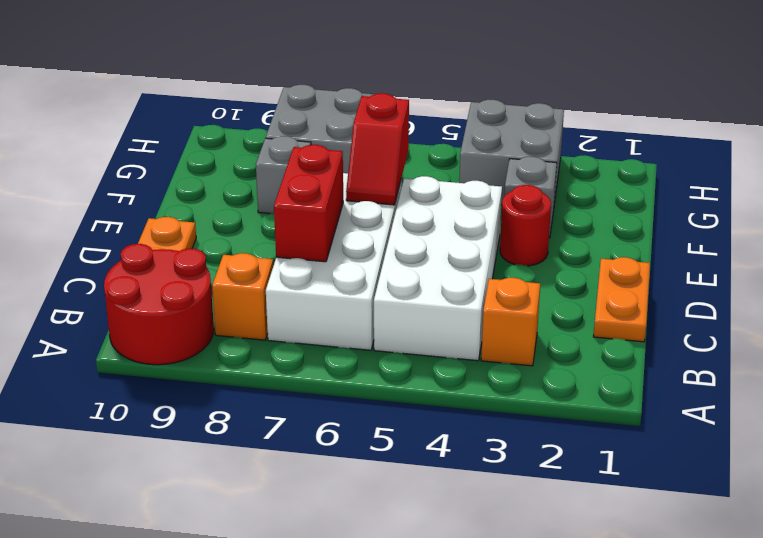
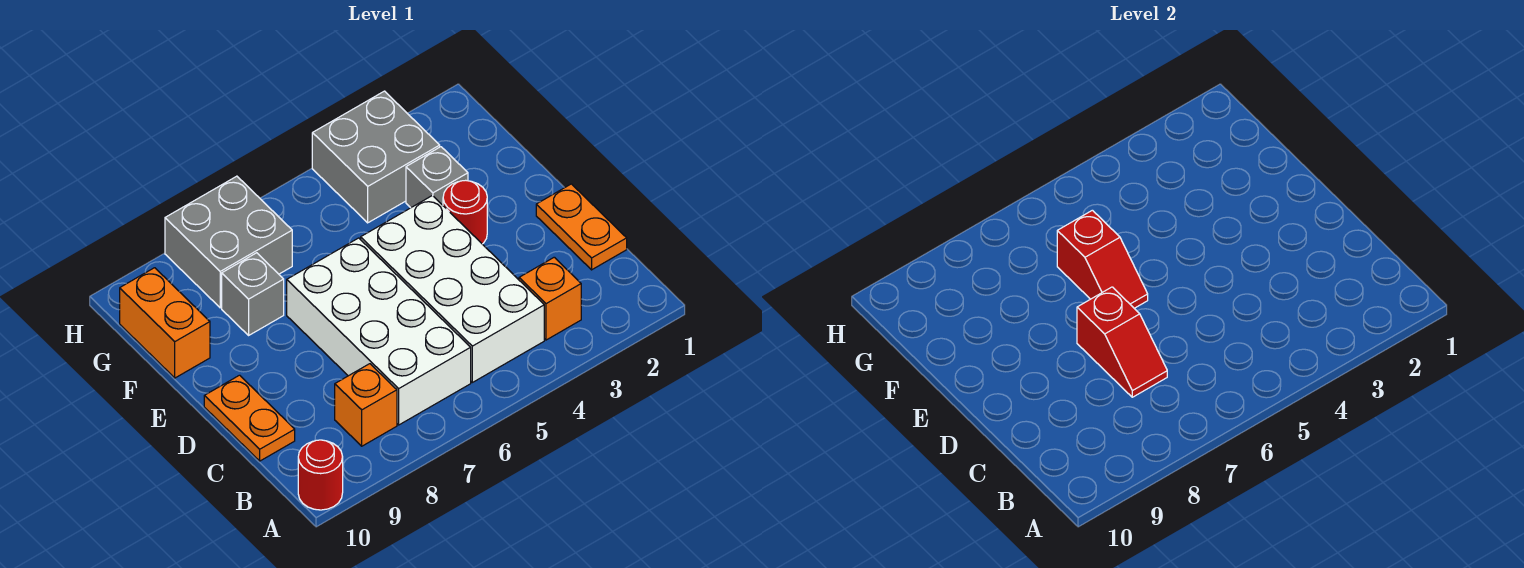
red 2x2 round brick [104,244,214,365] -> red 1x1 round brick [298,440,343,510]
red 1x2 brick [274,145,343,262] -> red 1x2 slope [1077,287,1167,397]
none -> orange 1x2 brick [120,268,210,378]

